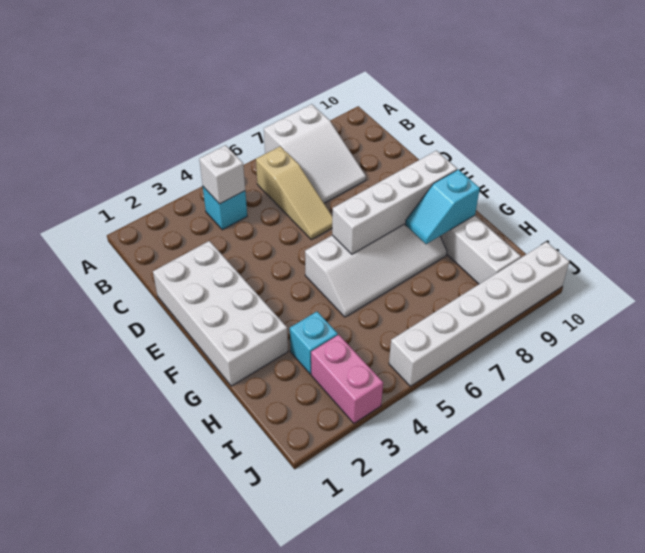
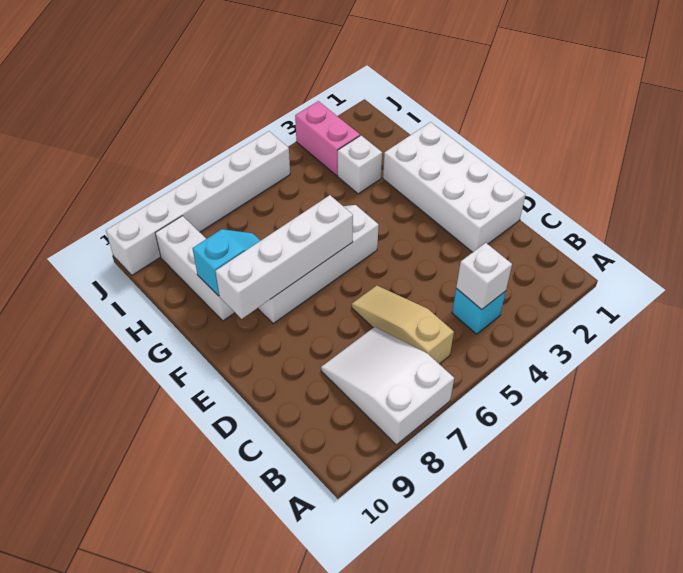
cyan 1x1 brick [290,312,338,374] -> white 1x1 brick [338,136,382,194]

